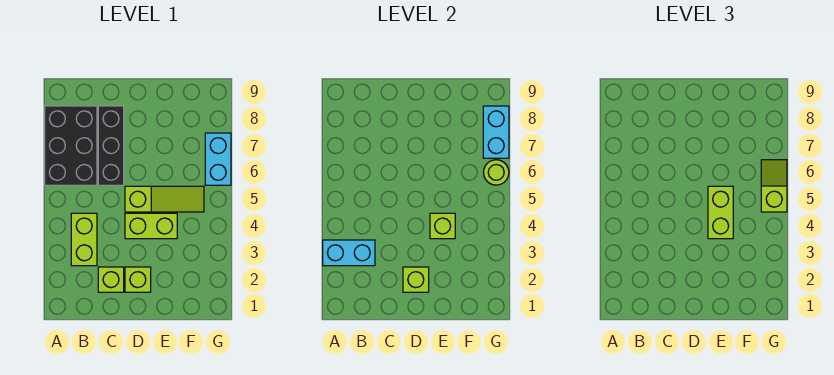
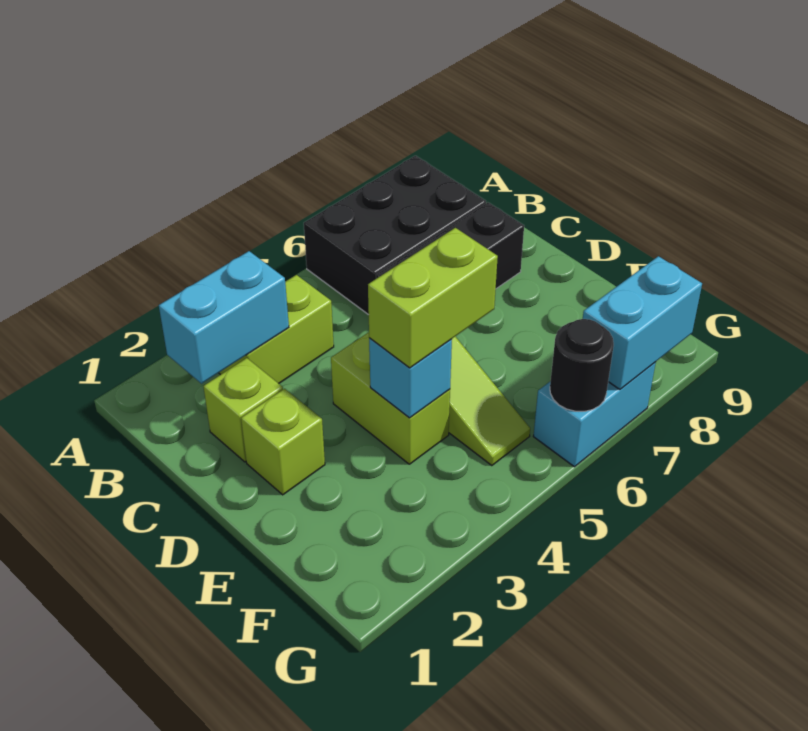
cyan 1x2 brick [323,240,375,266] -> cyan 1x2 brick turned to [159,251,289,384]
lime 1x1 brick [403,267,429,292] -> none
lime 1x1 brick [430,213,455,239] -> cyan 1x1 brick [369,338,452,418]
lime 1x2 slope [761,160,787,212] -> none
lime 1x1 round brick [483,160,509,185] -> black 1x1 round brick [550,319,614,411]

